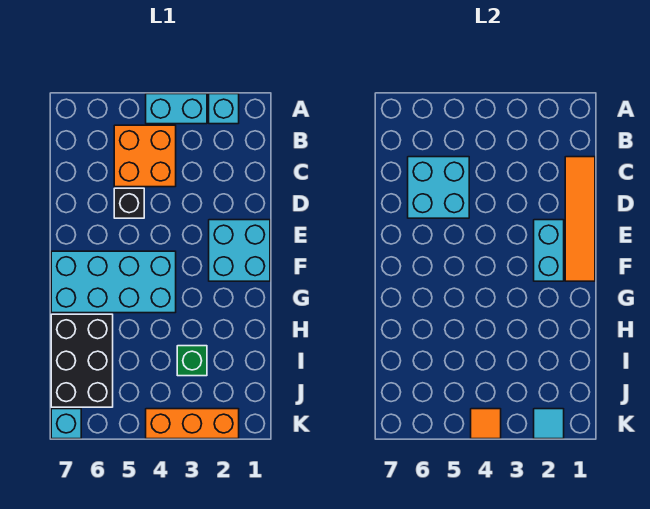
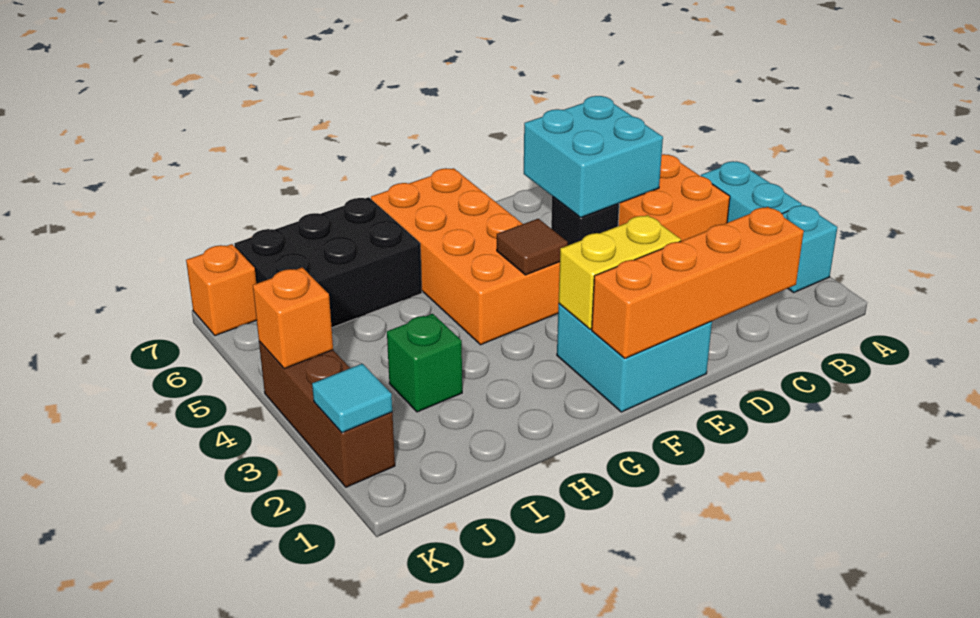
orange 1x4 tile [565,157,595,281] -> orange 1x4 brick [592,207,804,359]
cyan 1x2 brick [534,220,564,281] -> yellow 1x2 brick [559,215,681,329]
cyan 2x4 brick [51,251,176,313] -> orange 2x4 brick [371,168,560,345]
none -> brown 1x1 tile [497,219,568,275]
orange 1x3 brick [146,409,239,439] -> brown 1x3 brick [259,341,395,487]
orange 1x1 tile [471,409,501,439] -> orange 1x1 brick [253,267,333,369]
cyan 1x1 brick [51,409,81,439] -> orange 1x1 brick [186,244,257,336]

